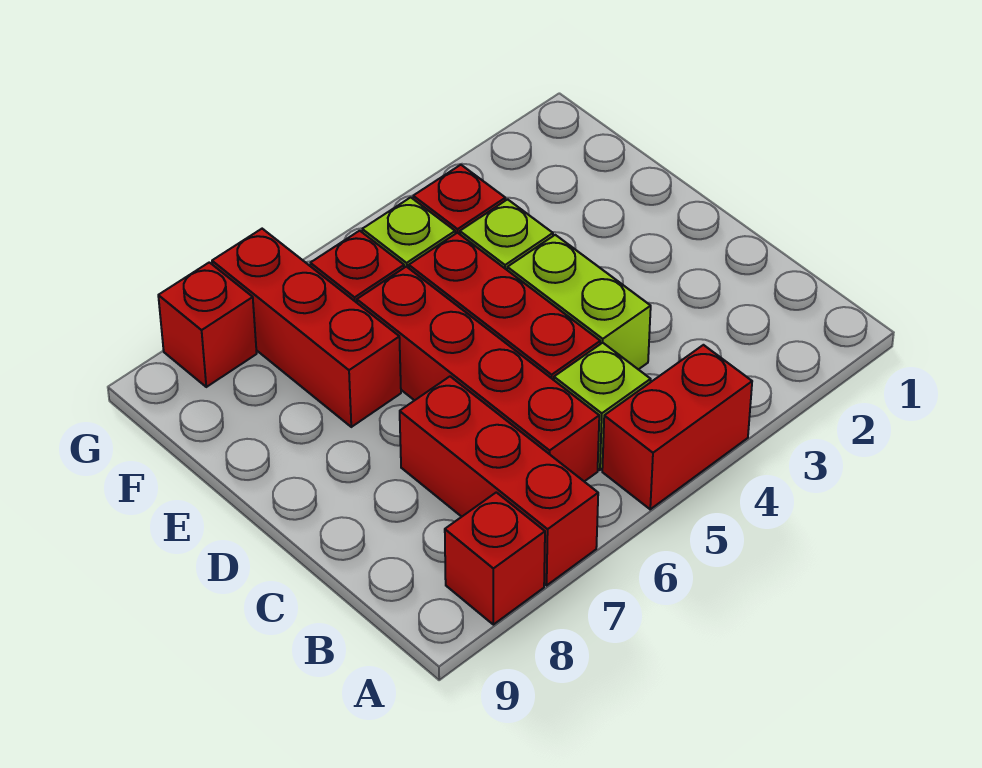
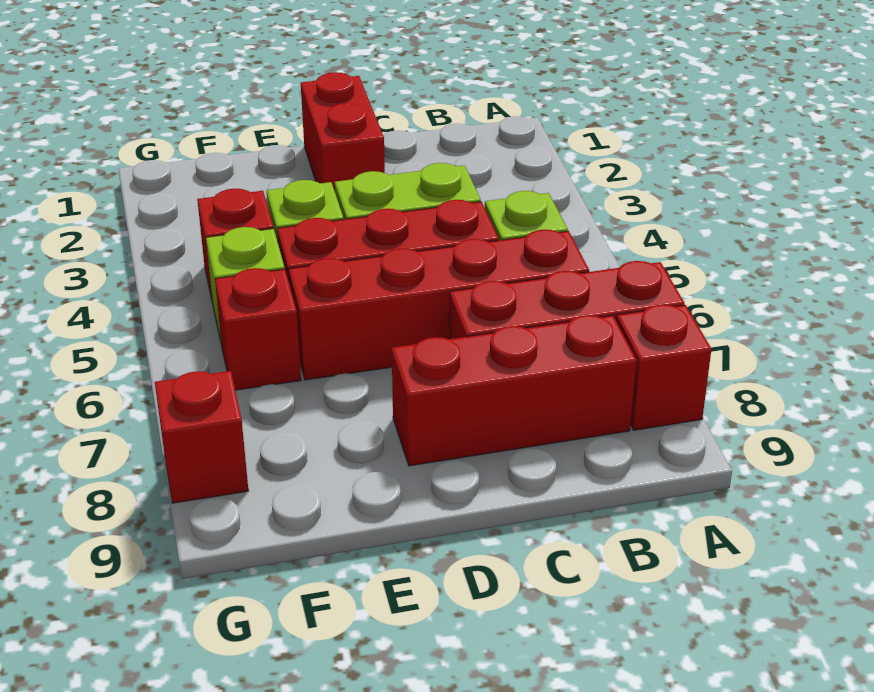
red 1x2 brick [602,345,752,509] -> red 1x2 brick moved to [301,72,385,191]
red 1x3 brick [212,229,401,427] -> red 1x3 brick moved to [392,315,637,466]

